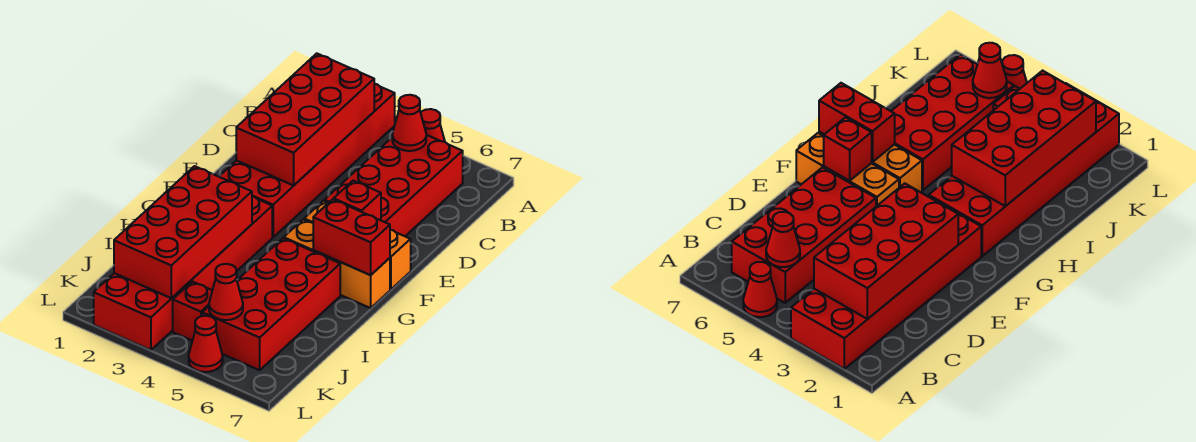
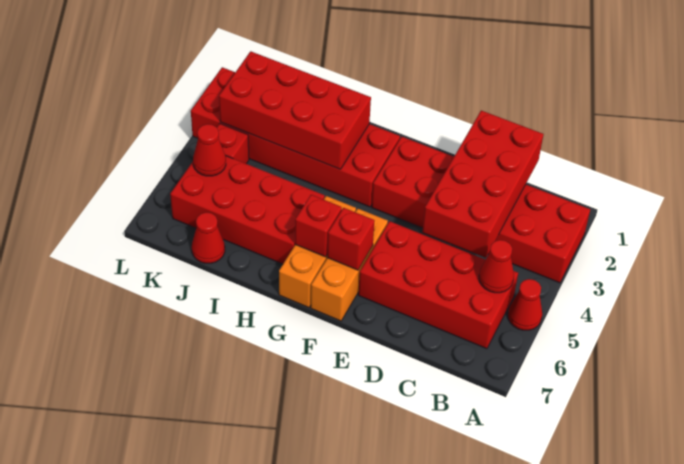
red 2x4 brick [236,53,374,185] -> red 2x4 brick turned to [422,111,544,258]
red 1x2 brick [313,199,390,275] -> red 1x1 brick [295,195,342,257]
red 1x1 cone [189,316,223,372] -> red 1x1 cone moved to [192,212,225,263]

